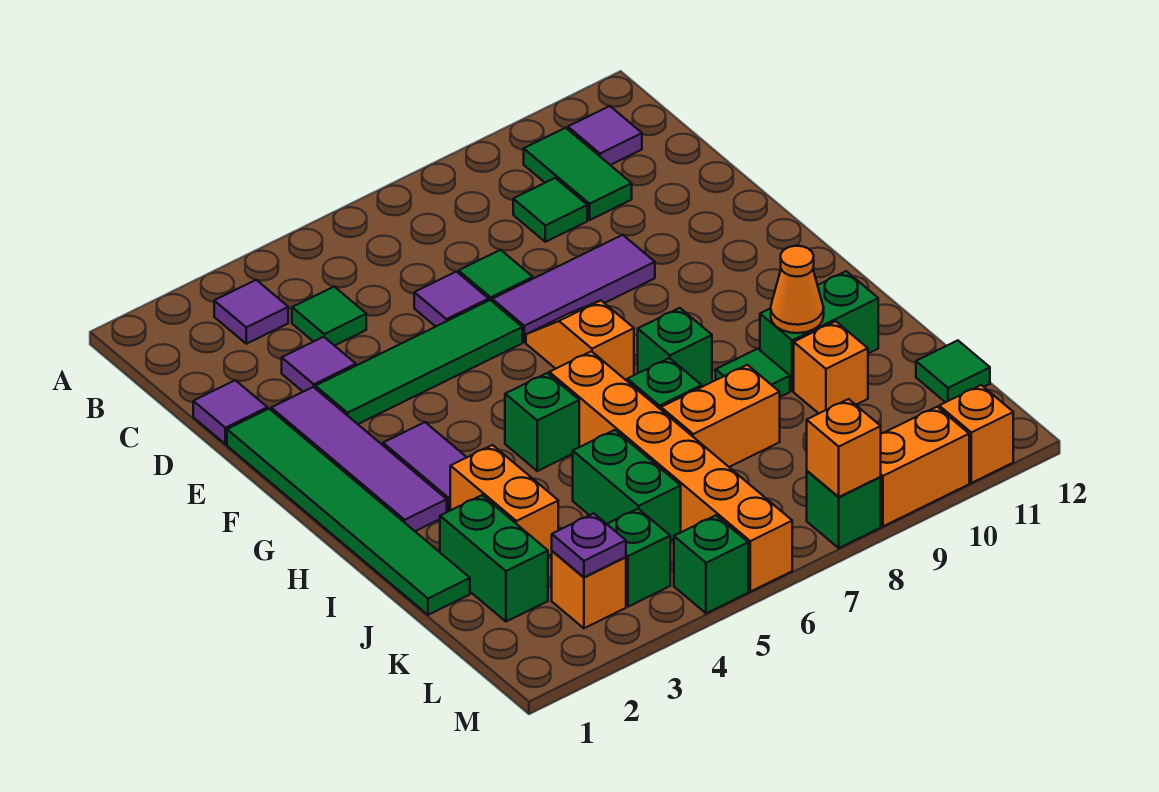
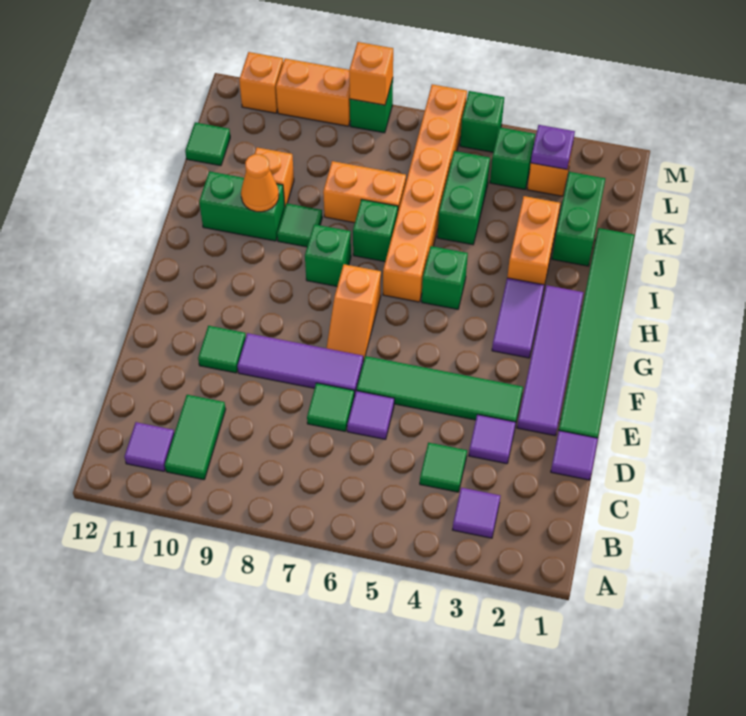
green 1x1 tile [513,178,587,242] -> green 1x1 tile moved to [198,326,246,373]

